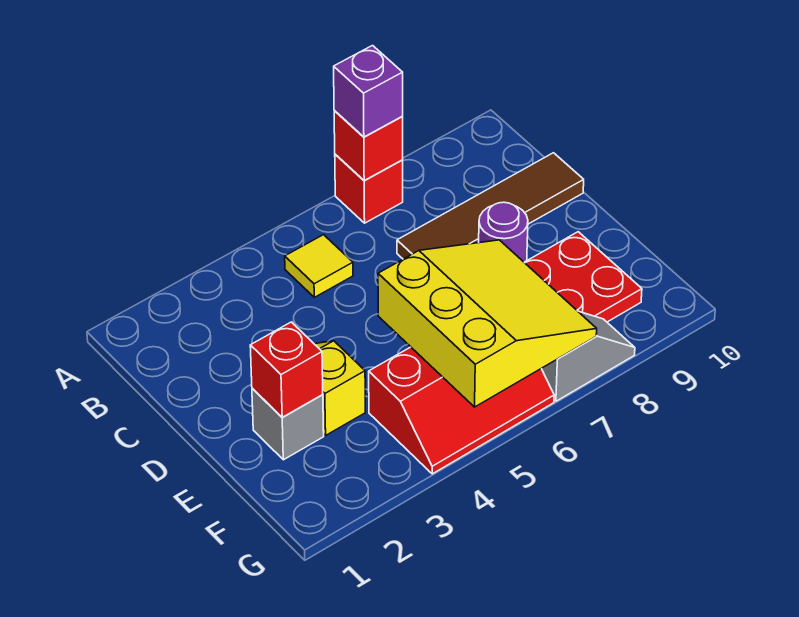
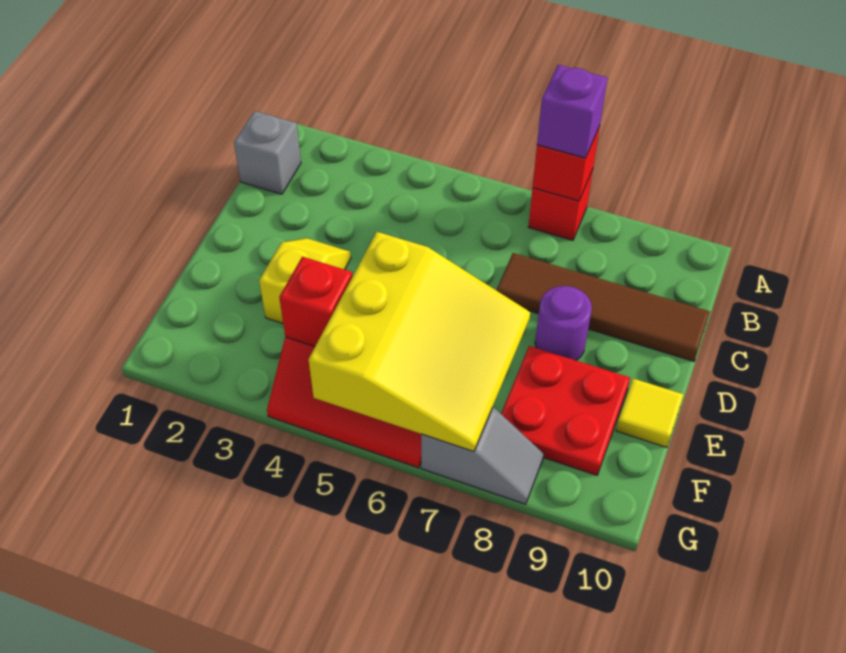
yellow 1x1 tile [285,235,353,297] -> yellow 1x1 tile moved to [616,379,684,447]
grey 1x1 brick [252,388,324,460] -> grey 1x1 brick moved to [234,111,301,194]
red 1x1 brick [250,322,323,417] -> red 1x1 brick moved to [279,257,352,346]

